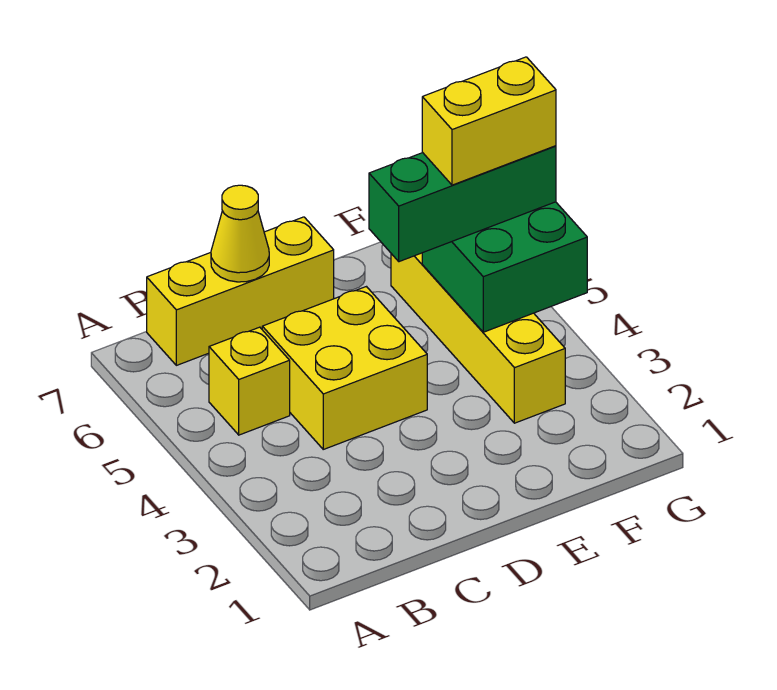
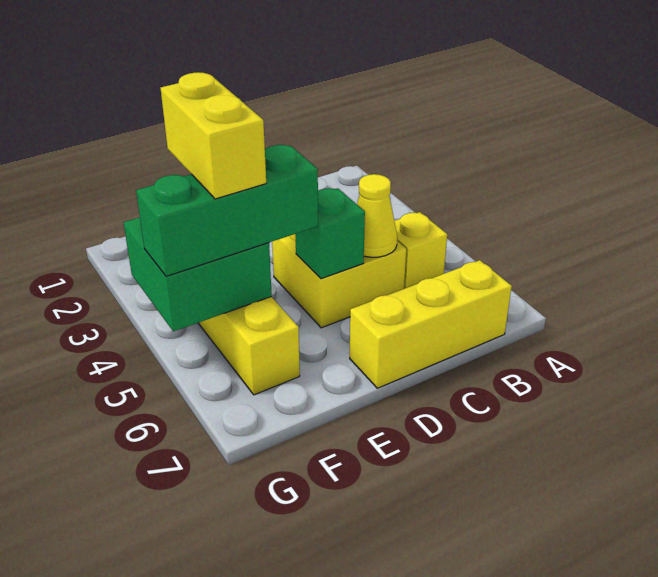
yellow 1x1 cone [211,185,269,282] -> yellow 1x1 cone moved to [357,174,397,257]
none -> green 1x1 brick [295,188,365,279]
yellow 1x2 brick [422,57,556,185] -> yellow 1x2 brick turned to [161,72,266,199]

